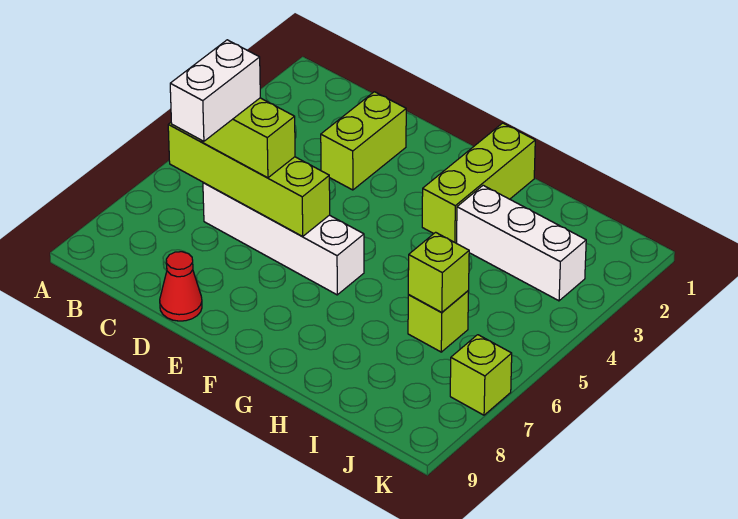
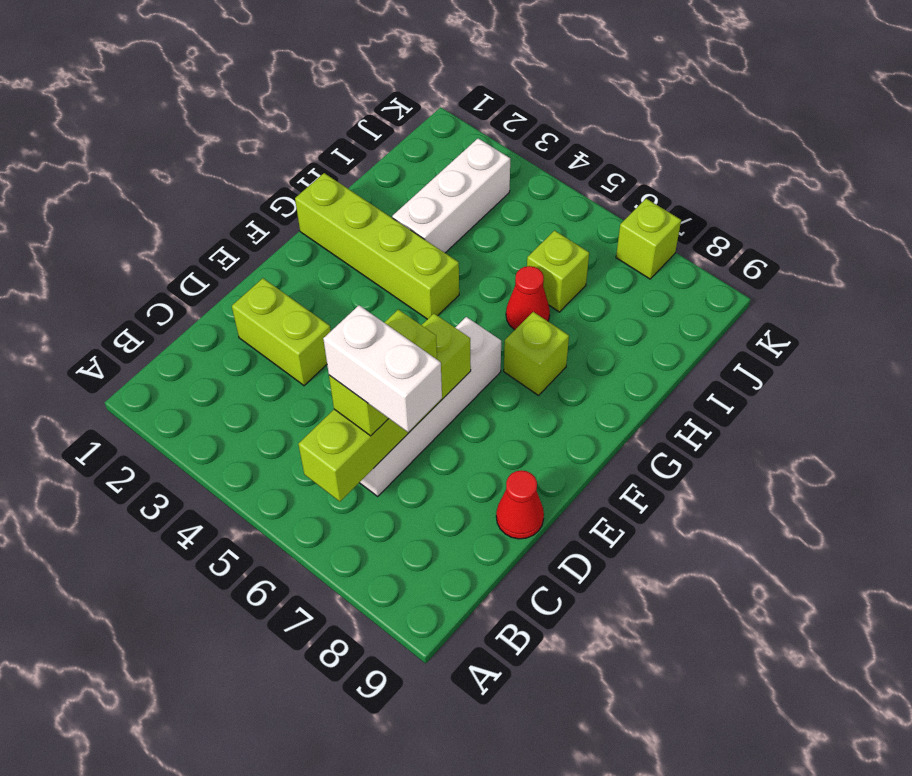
lime 1x3 brick [422,123,535,243] -> lime 1x4 brick [295,173,459,319]
none -> red 1x1 cone [506,266,550,330]
lime 1x1 brick [408,232,469,313] -> lime 1x1 brick moved to [504,312,569,395]

